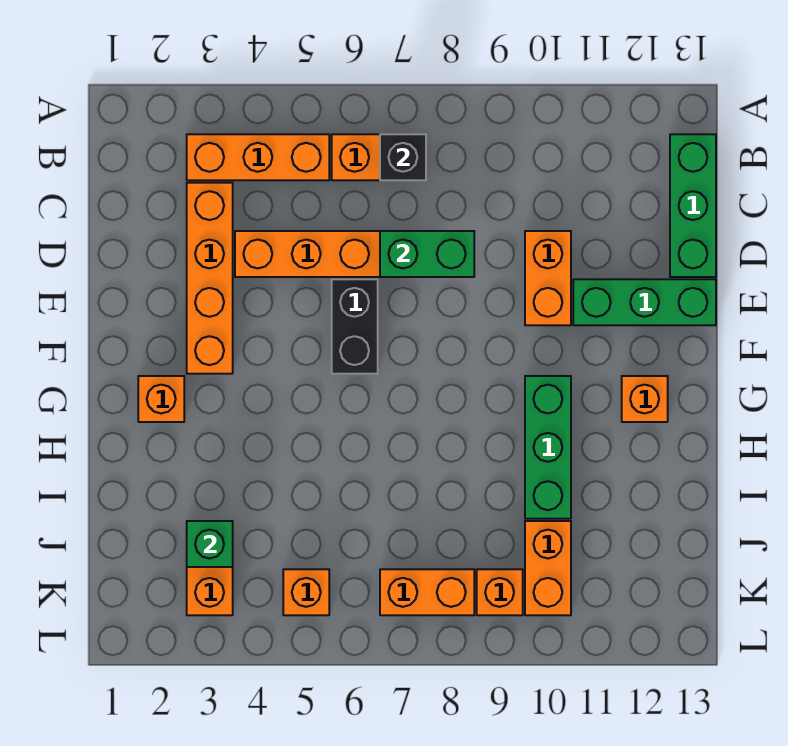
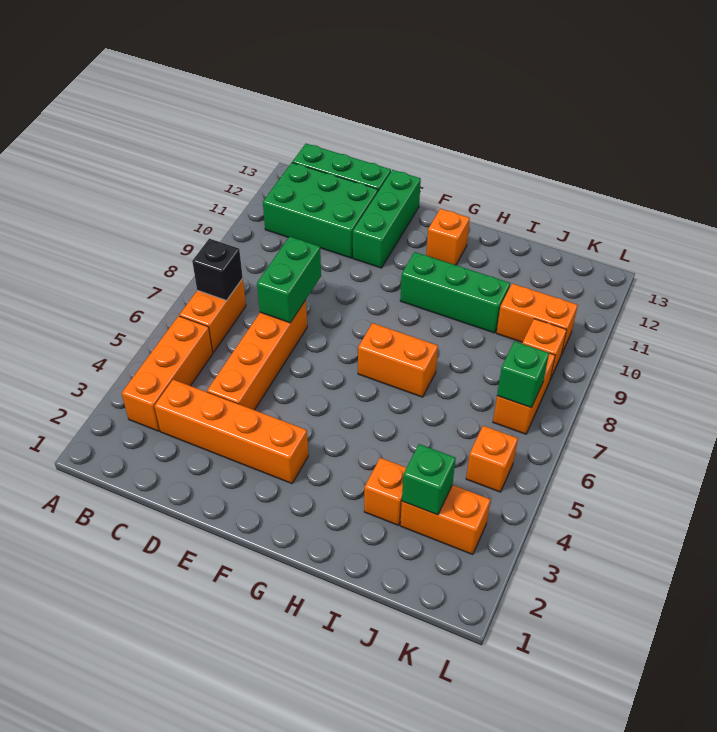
none -> green 2x3 brick [263,163,378,258]
orange 1x2 brick [525,231,571,325] -> orange 1x2 brick moved to [358,323,438,397]
black 1x2 brick [332,279,378,374] -> none
orange 1x1 brick [138,376,184,422] -> orange 1x1 brick moved to [364,458,406,525]
none -> green 1x1 brick [497,341,549,408]

